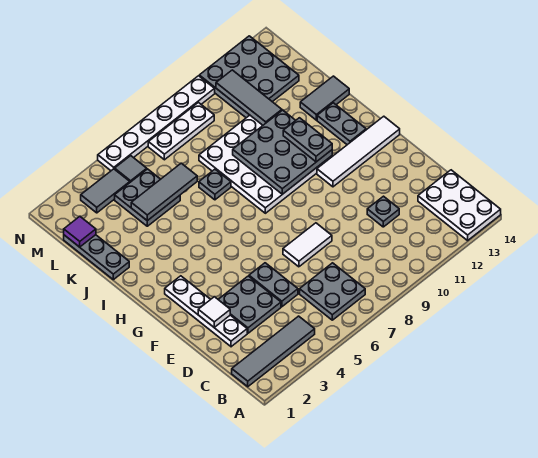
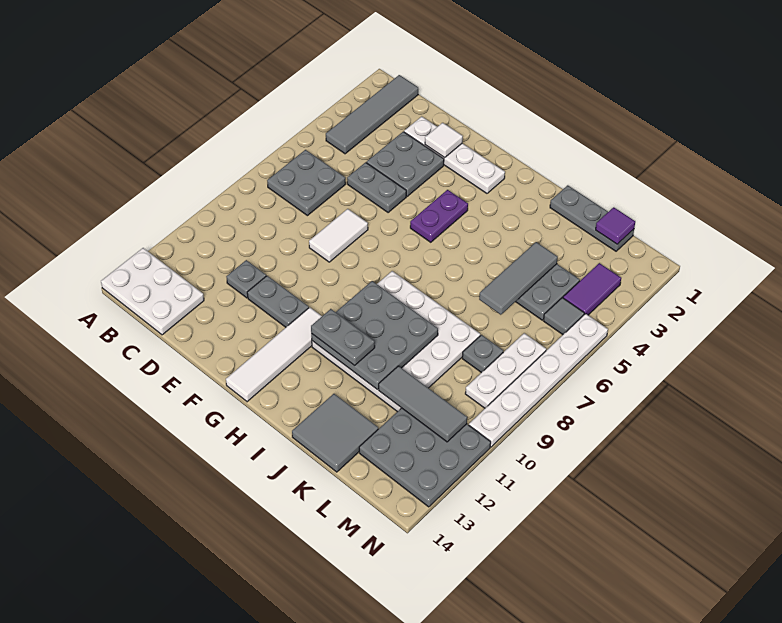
none -> purple 1x2 plate [410,190,468,242]
grey 1x2 plate [317,103,366,145] -> grey 1x2 plate moved to [247,276,309,327]
grey 1x1 plate [199,169,231,200] -> grey 1x1 plate moved to [462,335,503,373]
grey 1x2 tile [300,76,349,120] -> grey 2x2 tile [292,394,378,472]
grey 1x2 tile [81,169,130,213] -> purple 1x2 tile [563,263,621,315]

